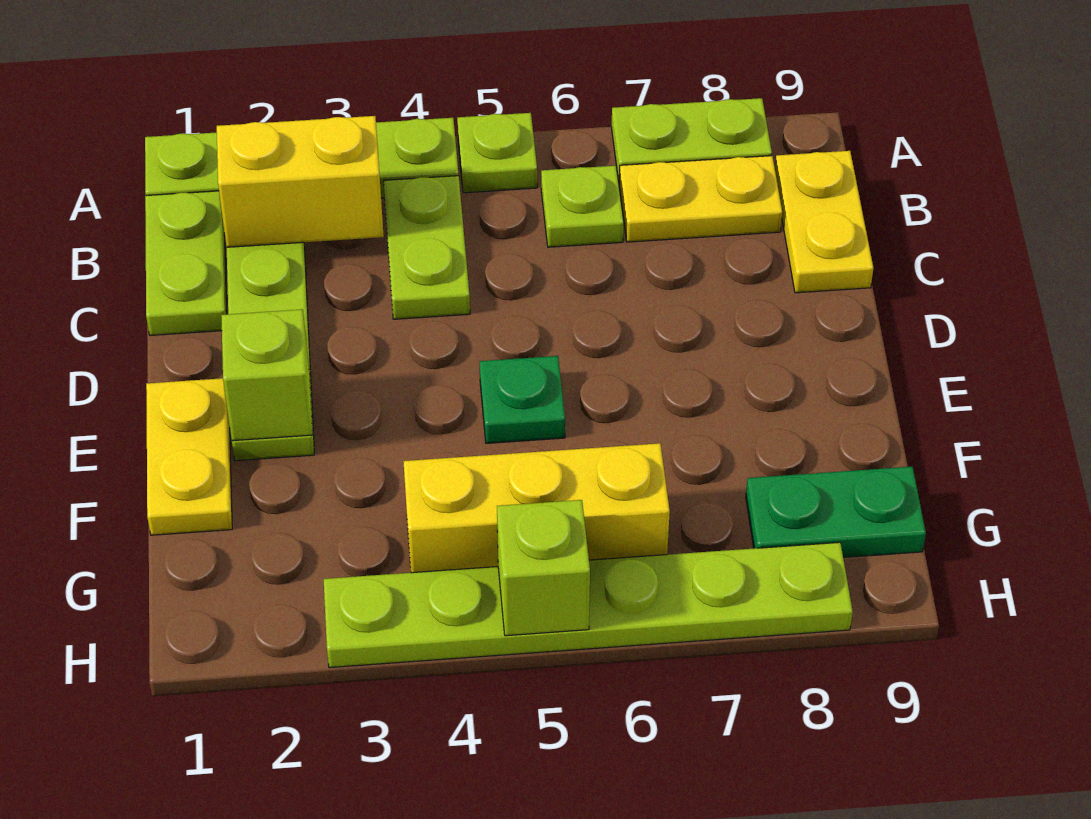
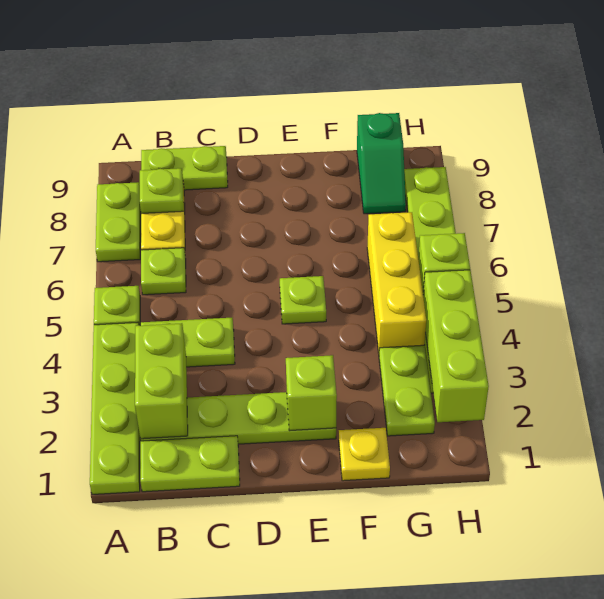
yellow 1x2 brick [217,116,384,247] -> lime 1x2 brick [135,323,188,439]
none -> lime 1x1 plate [140,168,184,214]
yellow 1x2 plate [775,151,873,293] -> lime 1x2 plate [141,146,228,190]
yellow 1x2 plate [146,378,232,535] -> yellow 1x1 plate [339,428,390,481]
green 1x1 plate [480,356,565,443] -> lime 1x1 plate [280,276,326,324]
none -> lime 1x2 plate [379,345,435,436]
green 1x2 plate [746,467,926,558] -> green 1x2 slope [357,113,406,214]
none -> lime 1x3 brick [423,270,489,422]

